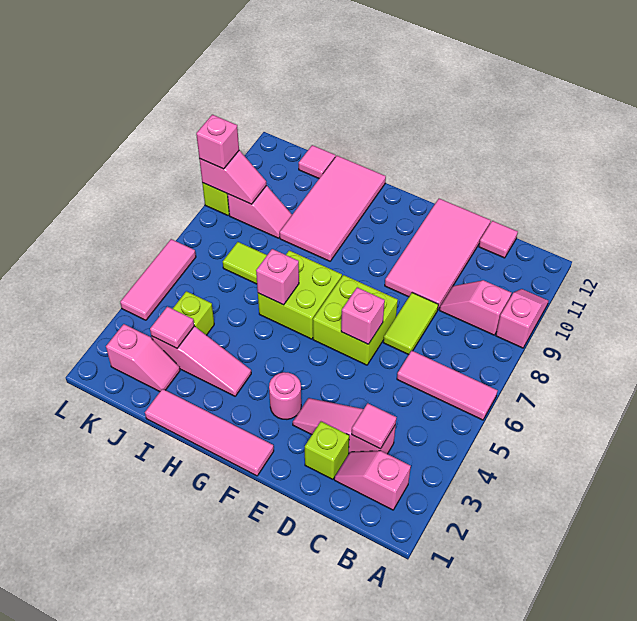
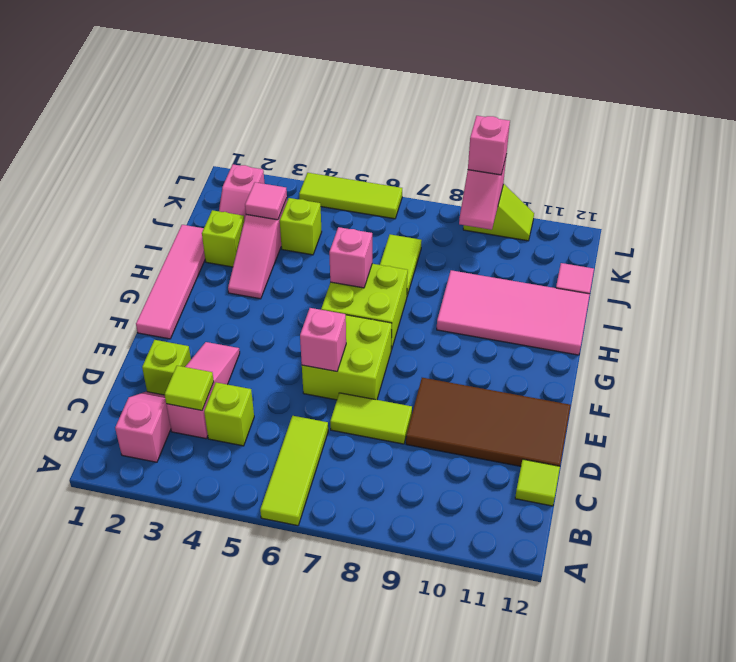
pink 1x3 tile [397,351,498,420] -> lime 1x3 tile [260,416,328,526]
pink 1x2 slope [496,289,548,348] -> none
pink 1x2 slope [440,280,511,335] -> none
pink 1x1 tile [352,403,396,449] -> lime 1x1 tile [165,366,214,410]
none -> lime 1x1 brick [204,382,254,446]
pink 1x1 tile [479,221,518,258] -> lime 1x1 tile [515,459,560,506]
pink 2x4 tile [385,199,491,309] -> brown 2x4 tile [406,378,571,466]
pink 1x1 round brick [269,372,301,419] -> none
none -> lime 1x1 brick [202,210,244,267]
pink 1x2 slope [228,186,292,238] -> none
pink 1x3 tile [120,239,196,320] -> lime 1x3 tile [299,173,402,219]

